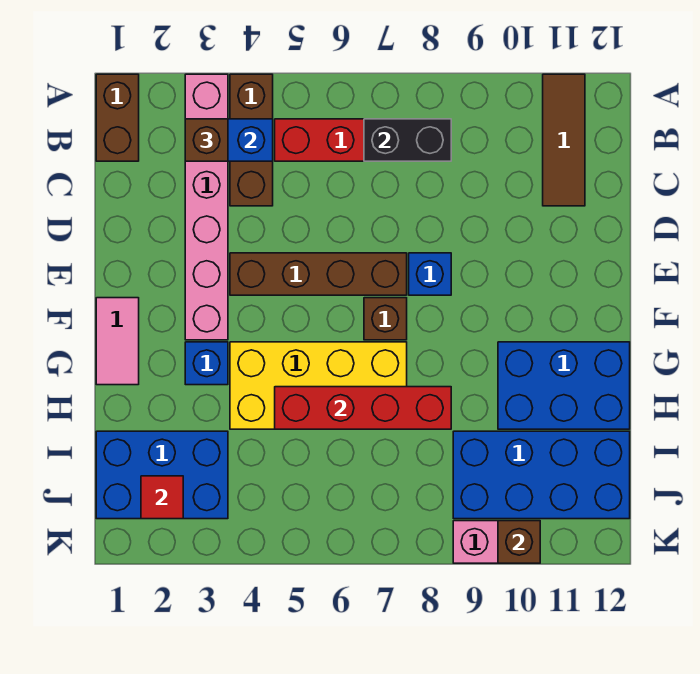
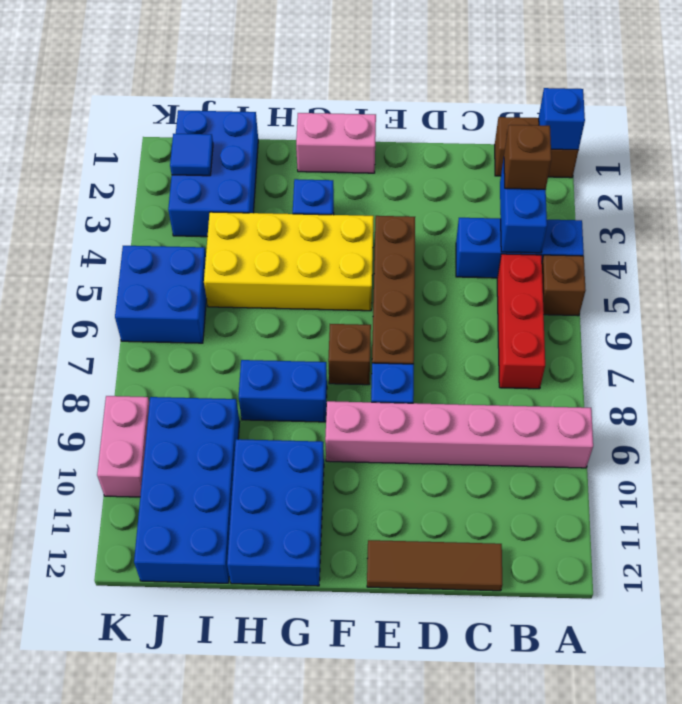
none -> blue 1x1 brick [539,88,585,150]
pink 1x6 brick [185,74,228,340] -> pink 1x6 brick moved to [325,401,593,468]
brown 1x3 brick [230,74,273,206] -> blue 1x3 brick [456,218,584,278]
brown 1x3 tile [543,74,585,206] -> brown 1x3 tile moved to [367,540,502,591]
black 1x2 brick [364,119,451,161] -> none
pink 1x2 tile [96,298,139,385] -> pink 1x2 brick [296,113,376,173]
yellow 2x4 brick [230,342,407,429] -> yellow 2x4 brick turned to [204,212,374,311]
none -> blue 1x2 brick [239,360,327,422]
red 1x4 brick [275,387,451,429] -> none
red 1x1 tile [141,476,183,519] -> blue 1x1 tile [170,134,213,176]
none -> blue 2x2 brick [115,246,206,343]
brown 1x1 brick [498,521,540,563] -> brown 1x1 brick moved to [542,255,586,316]

